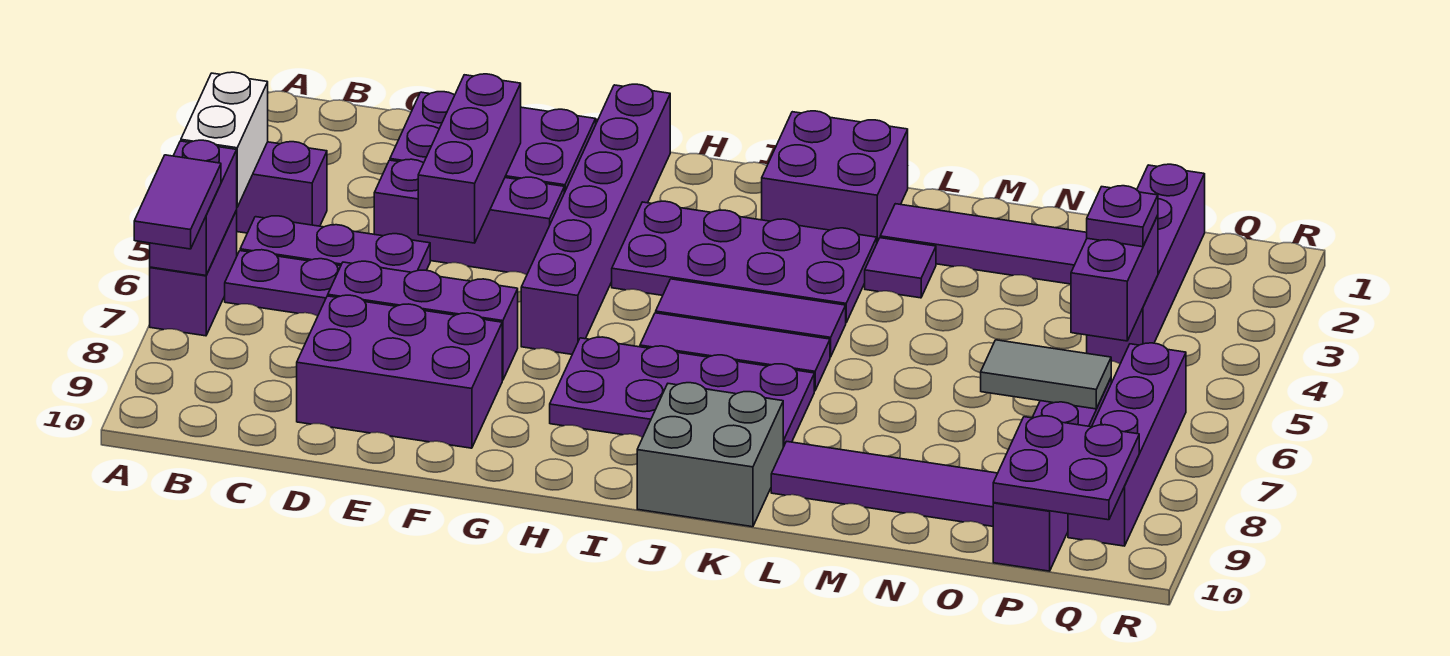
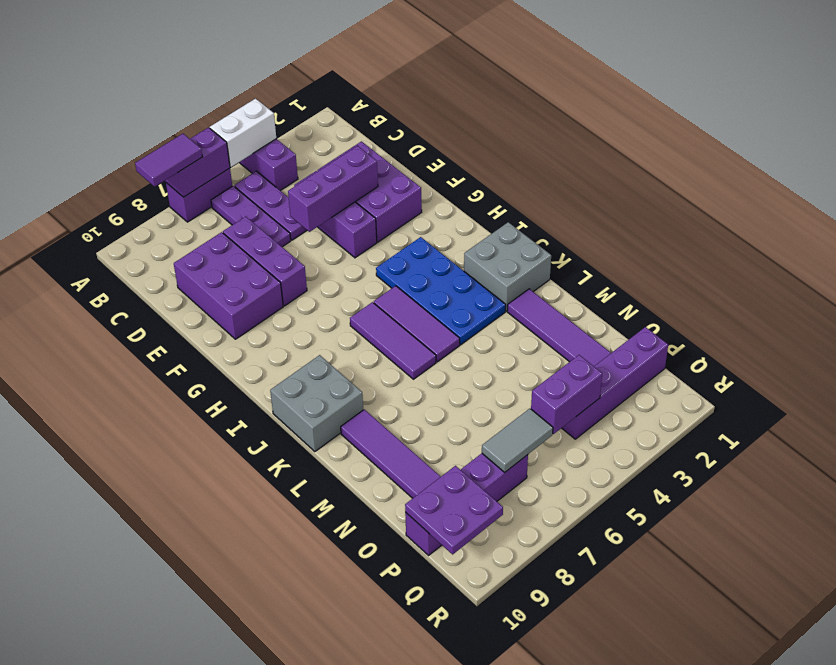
purple 1x6 brick [521,84,670,354] -> none
purple 2x4 plate [612,201,877,322] -> blue 2x4 plate [376,237,506,345]
purple 2x4 plate [550,337,814,447] -> none
purple 2x2 brick [762,111,908,242] -> grey 2x2 brick [464,222,551,311]
purple 1x1 tile [865,238,936,298] -> none
grey 1x2 tile [981,340,1111,409] -> grey 1x2 tile turned to [482,409,553,473]
purple 1x1 plate [1087,186,1158,247] -> none
purple 1x4 brick [1068,343,1186,546] -> none

